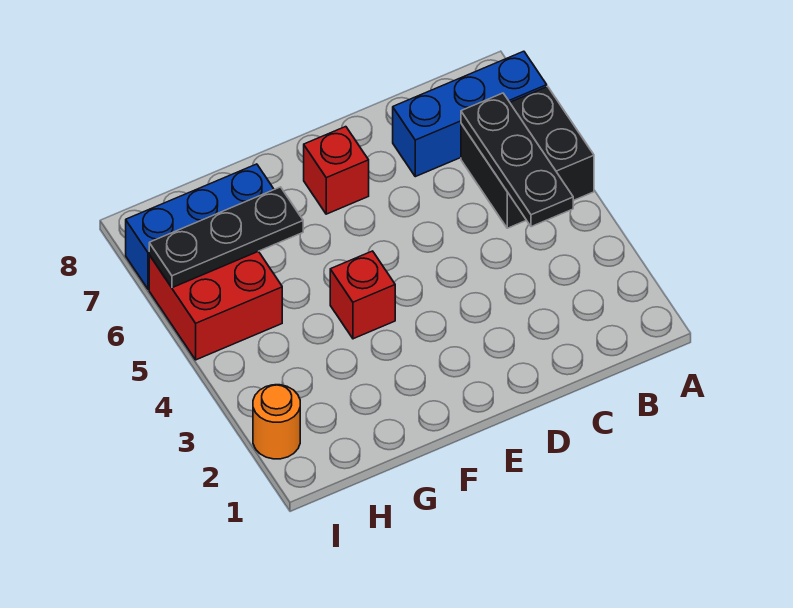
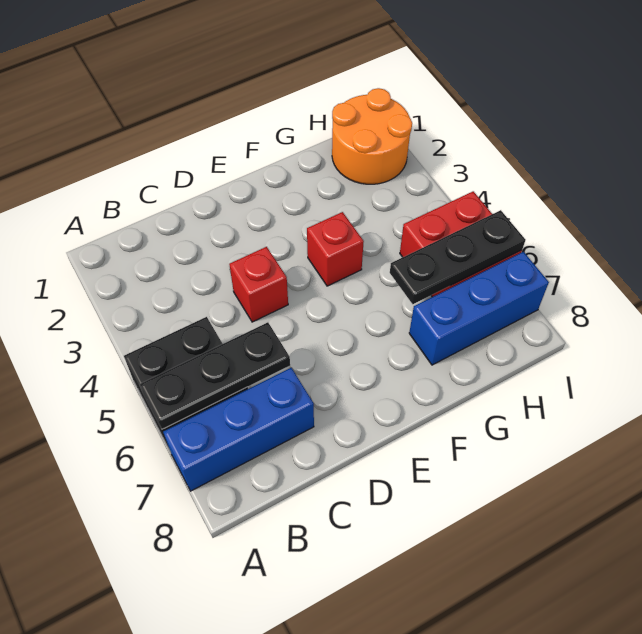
black 1x3 plate [461,93,573,227] -> black 1x3 plate turned to [140,322,290,429]
red 1x1 brick [304,127,369,214] -> red 1x1 brick moved to [229,247,288,322]
orange 1x1 round brick [253,385,300,459] -> orange 2x2 round brick [332,88,412,184]

